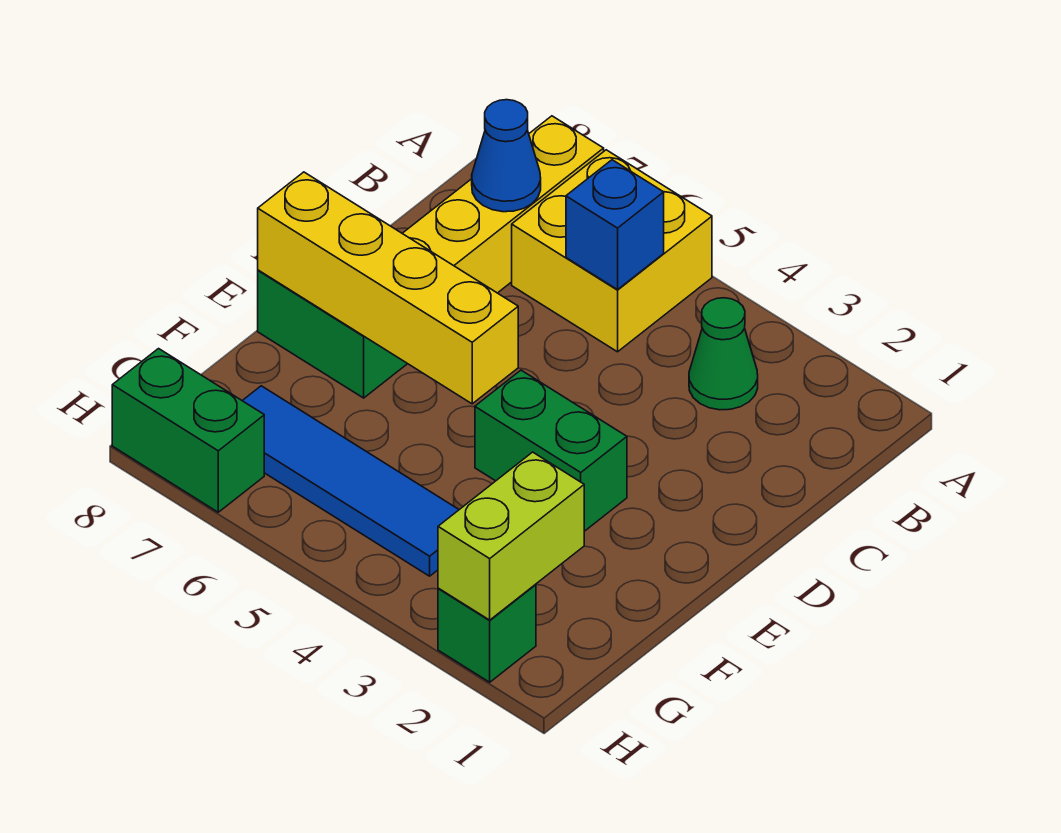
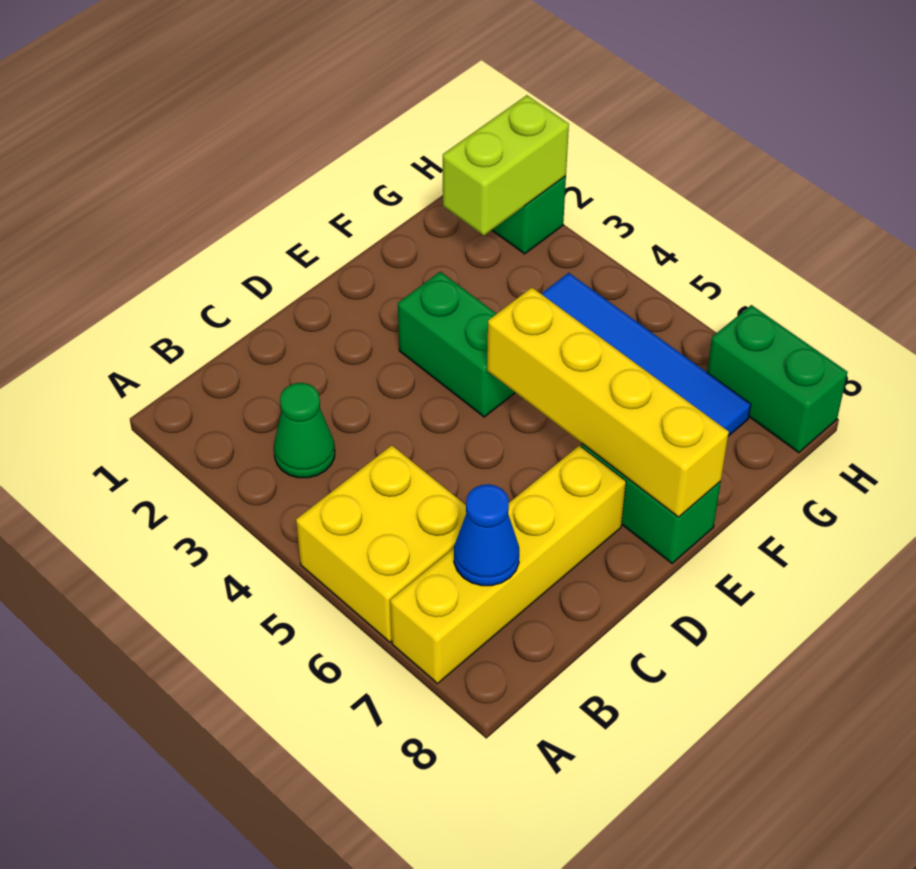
blue 1x1 brick [566,160,664,290] -> none

